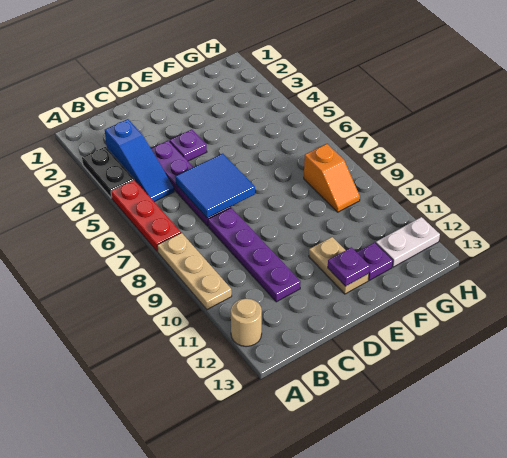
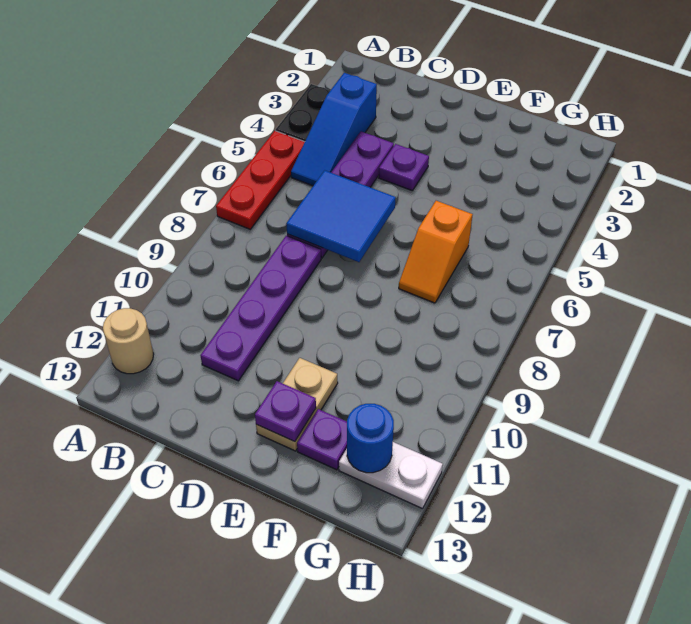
tan 1x3 plate [157,233,232,310] -> none
orange 1x2 slope [304,144,360,212] -> orange 1x2 slope moved to [399,201,473,303]
none -> blue 1x1 round brick [347,404,394,473]

